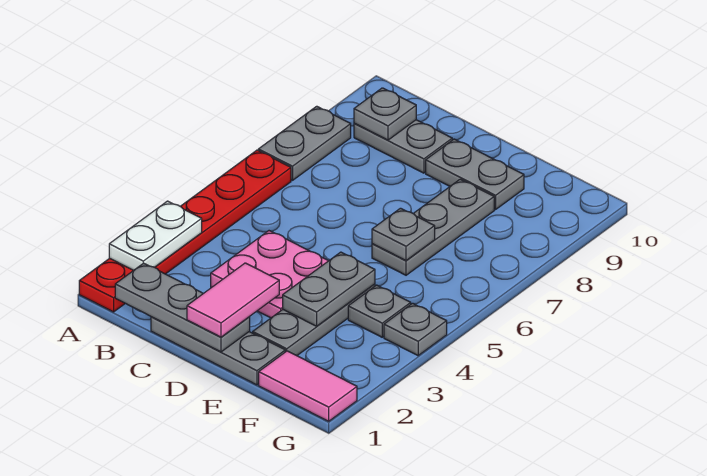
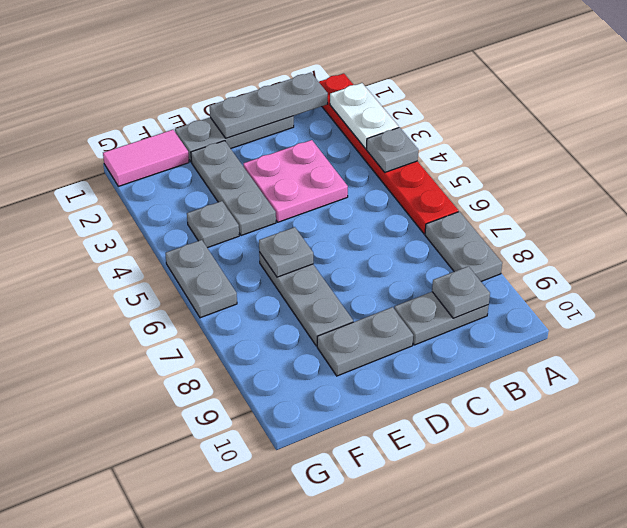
pink 1x2 tile [187,263,279,337] -> none
grey 1x2 plate [283,252,375,326] -> grey 1x2 plate moved to [165,240,237,318]
grey 1x1 plate [384,303,447,355] -> grey 1x1 plate moved to [367,127,418,172]

